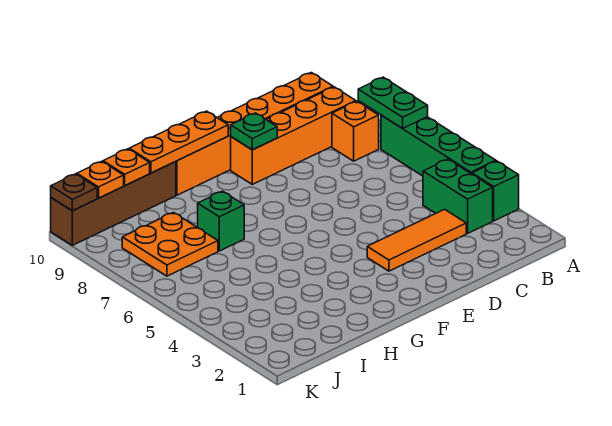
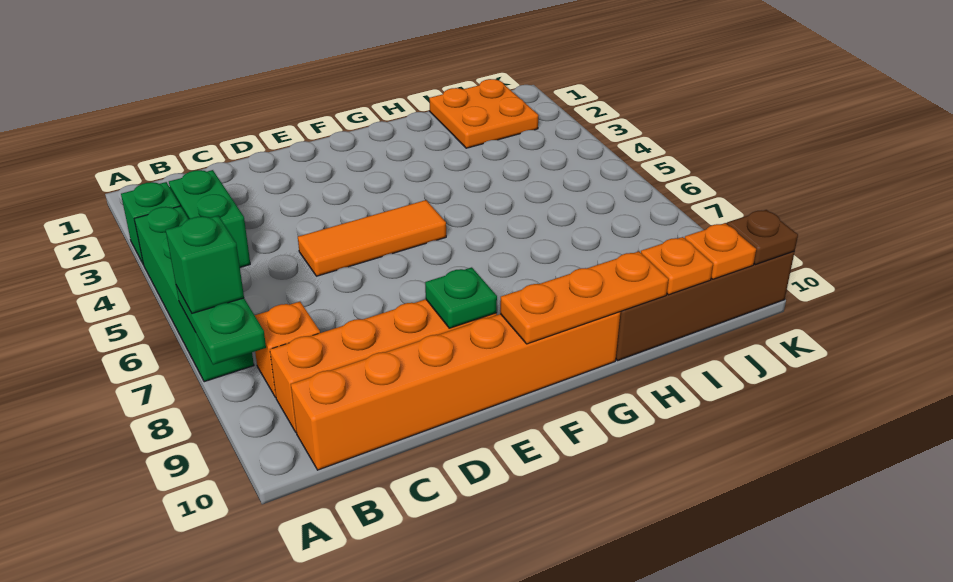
orange 1x3 tile [367,209,466,271] -> orange 1x3 tile moved to [298,200,446,276]
green 1x1 brick [198,191,244,251] -> green 1x1 brick moved to [166,216,244,313]
orange 2x2 plate [122,213,218,276] -> orange 2x2 plate moved to [429,79,538,148]

